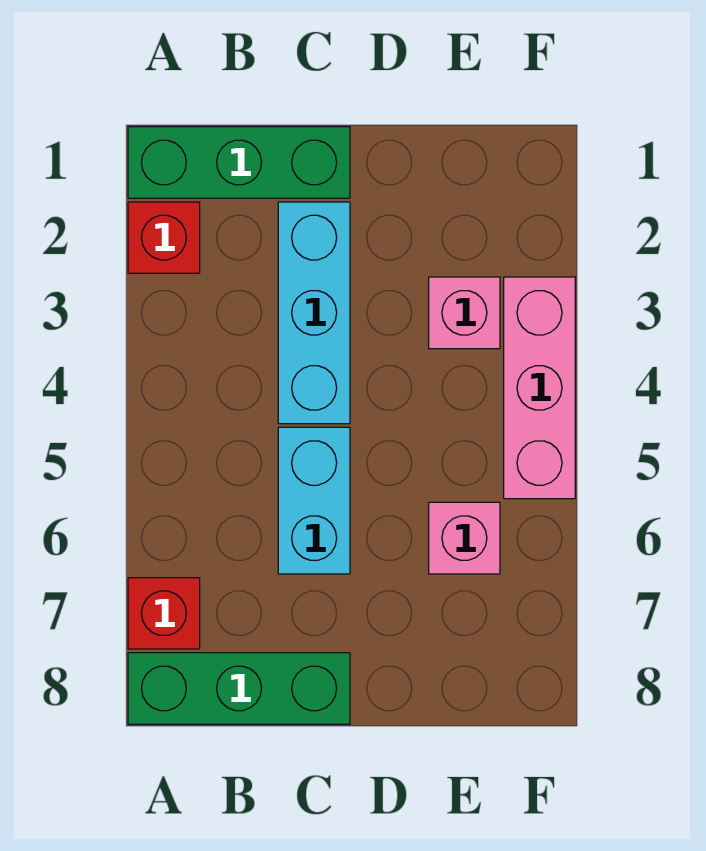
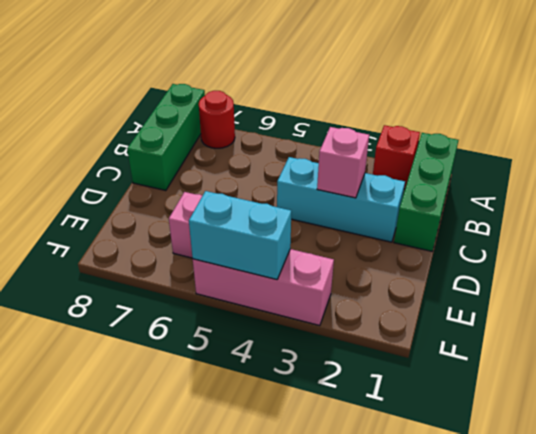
red 1x1 brick [128,578,200,649] -> red 1x1 round brick [199,91,235,148]
cyan 1x2 brick [278,427,350,574] -> cyan 1x2 brick moved to [189,191,291,279]
pink 1x1 brick [429,277,500,349] -> pink 1x1 brick moved to [317,127,369,198]

